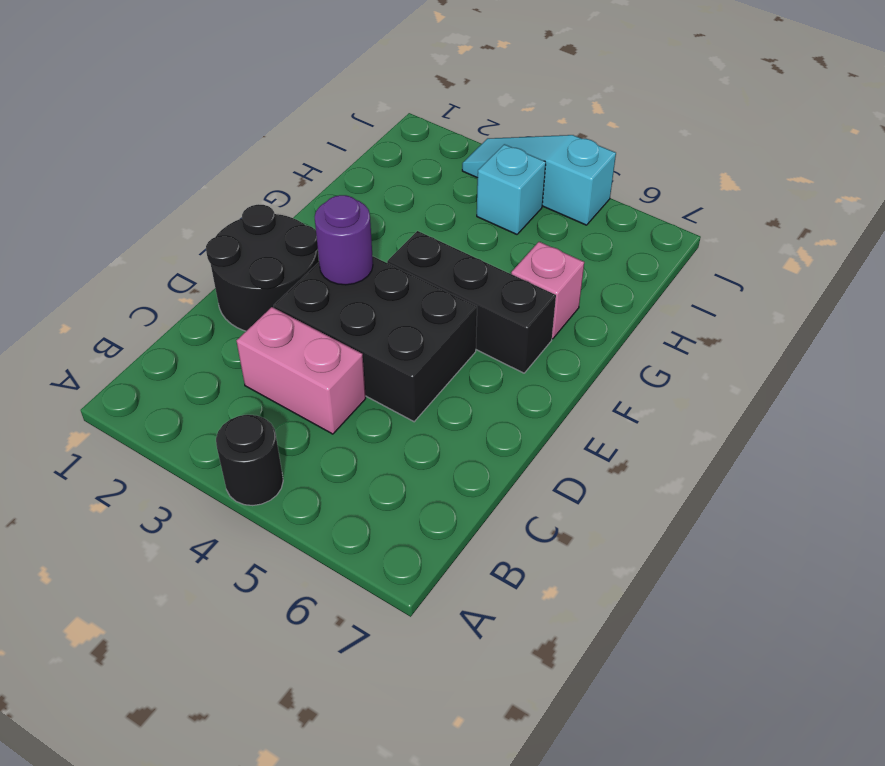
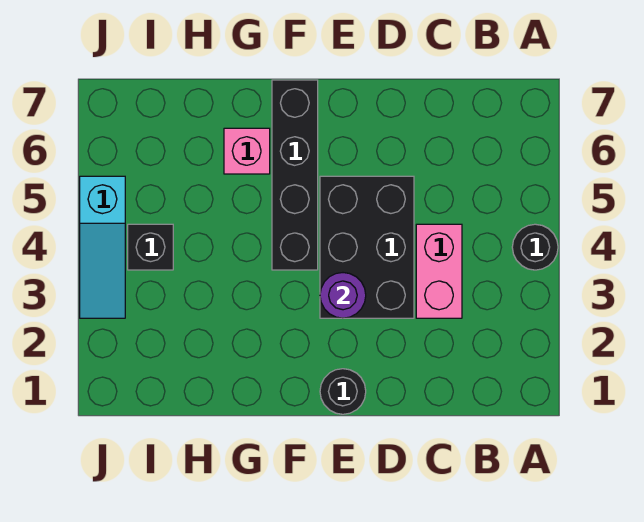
black 2x2 round brick [206,204,319,331] -> black 1x1 round brick [320,369,366,414]
black 1x3 brick [387,231,556,373] -> black 1x4 brick [272,80,318,270]
cyan 1x1 brick [477,144,546,234] -> black 1x1 brick [128,224,173,270]

